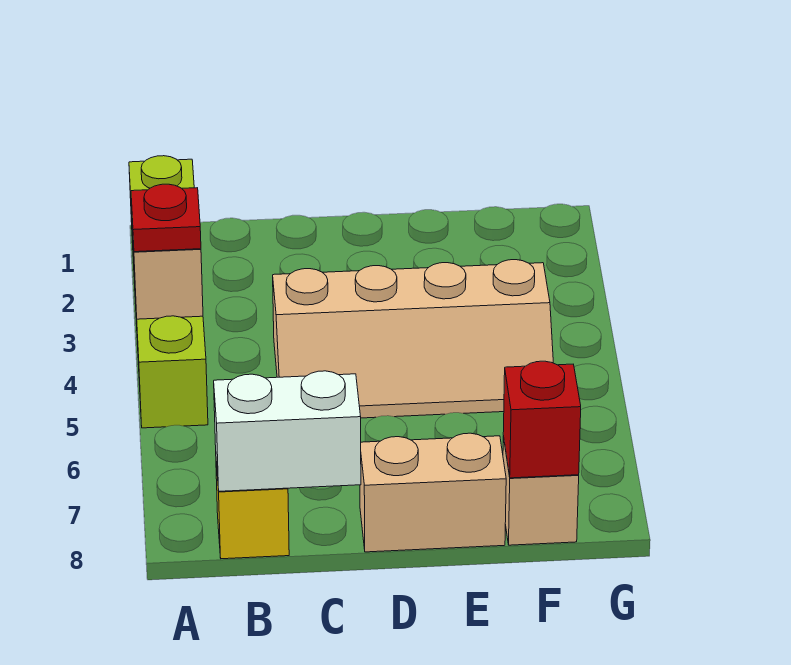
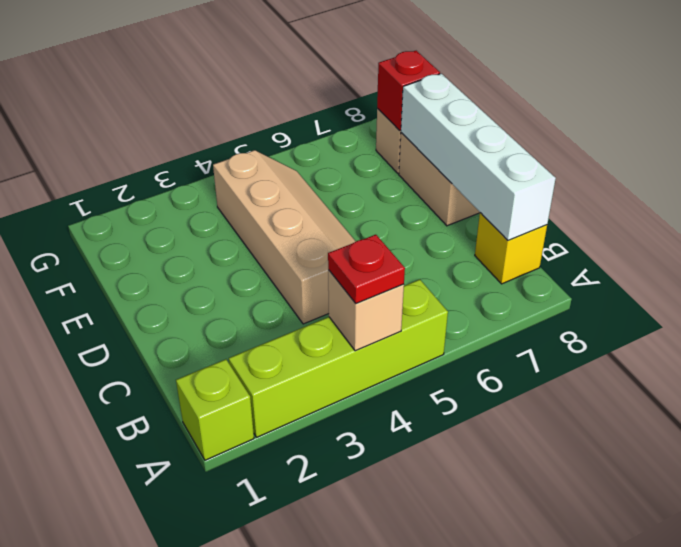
white 1x2 brick [214,371,361,491] -> white 1x4 brick [401,74,556,241]

